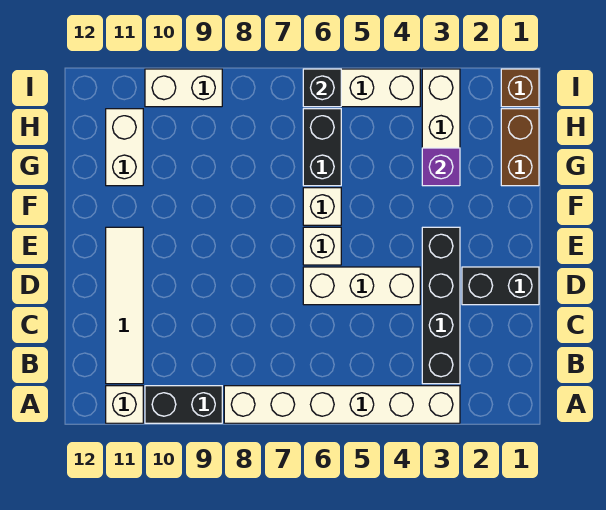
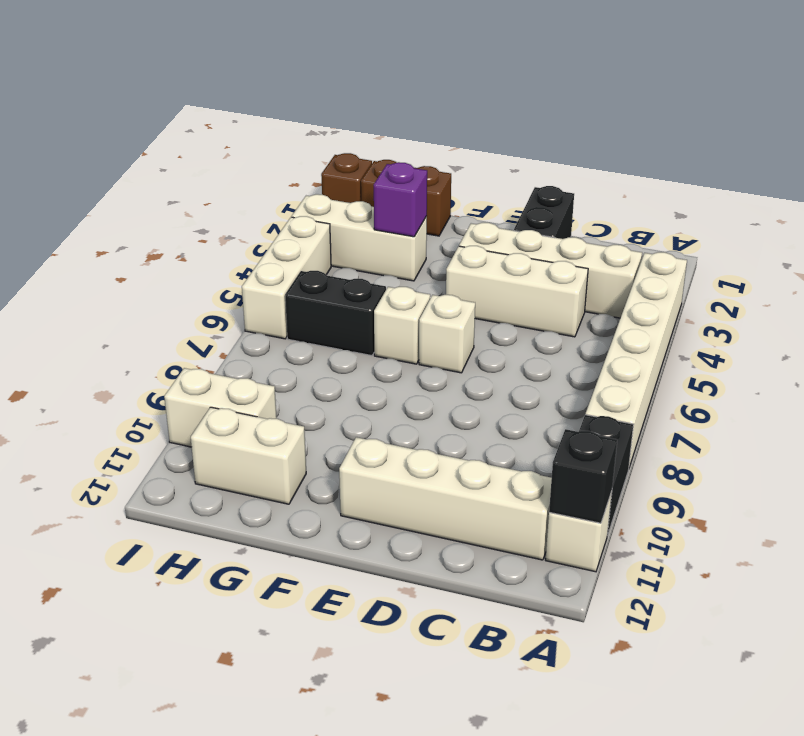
black 1x4 brick [422,227,460,384] -> white 1x4 brick [459,223,642,318]
white 1x4 tile [106,227,143,384] -> white 1x4 brick [339,437,552,560]
white 1x3 brick [303,267,420,305] -> white 1x3 brick turned to [446,246,588,337]
black 1x1 brick [303,69,341,107] -> black 1x1 brick moved to [549,429,617,523]
white 1x2 brick [145,69,222,107] -> white 1x2 brick turned to [164,368,277,447]

